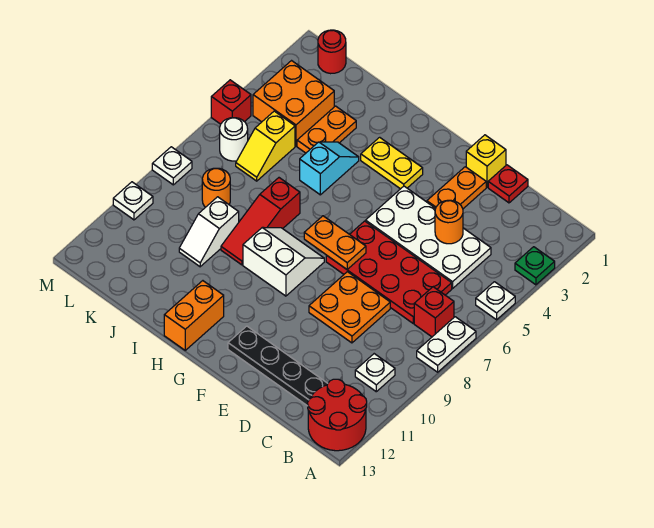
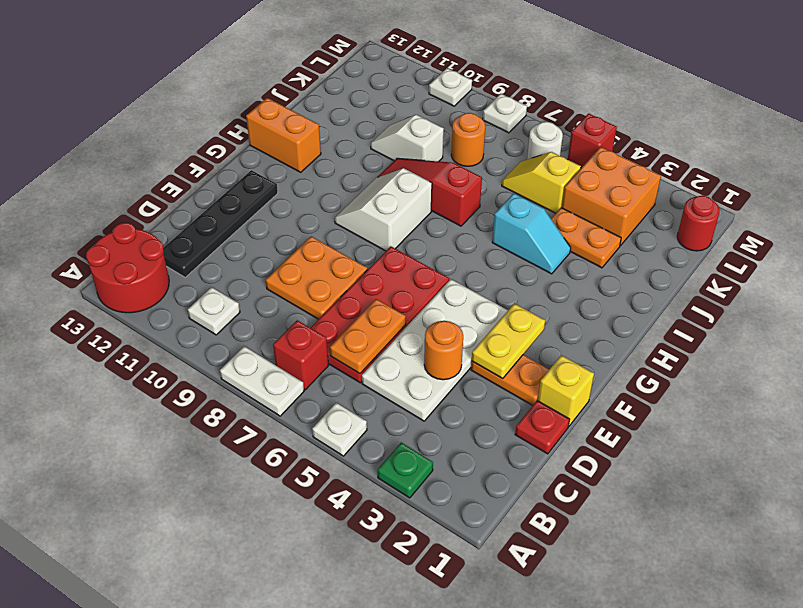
orange 1x2 plate [304,216,366,269] -> orange 1x2 plate moved to [330,299,406,374]
yellow 1x2 plate [361,137,423,189] -> yellow 1x2 plate moved to [472,304,545,379]
white 2x2 slope [243,227,324,296] -> white 2x2 slope turned to [335,168,432,251]

